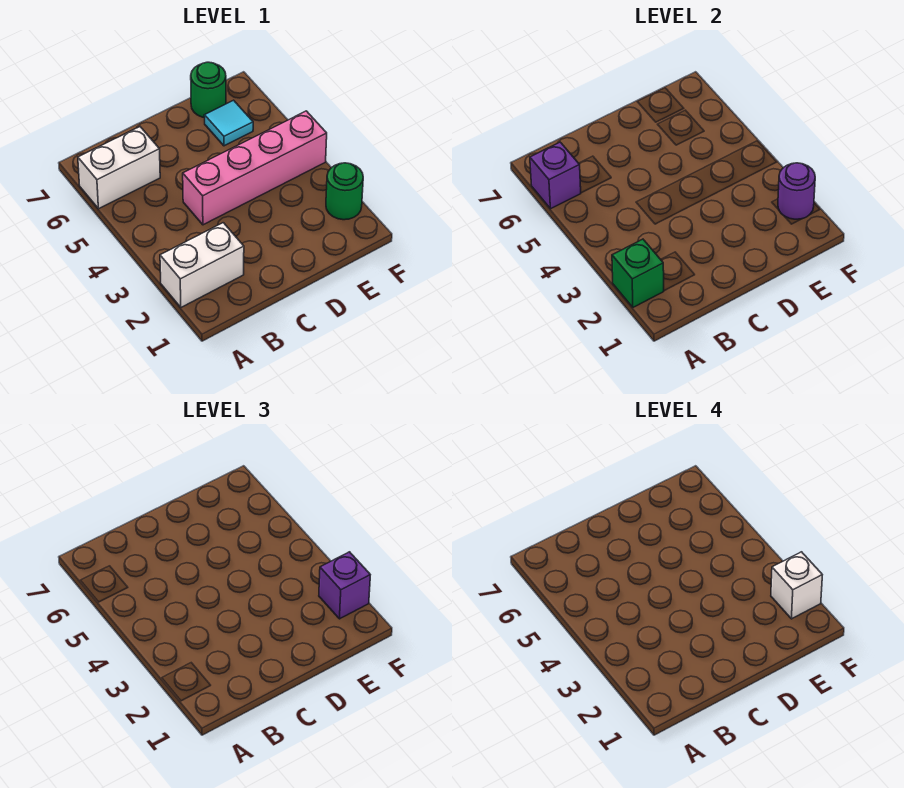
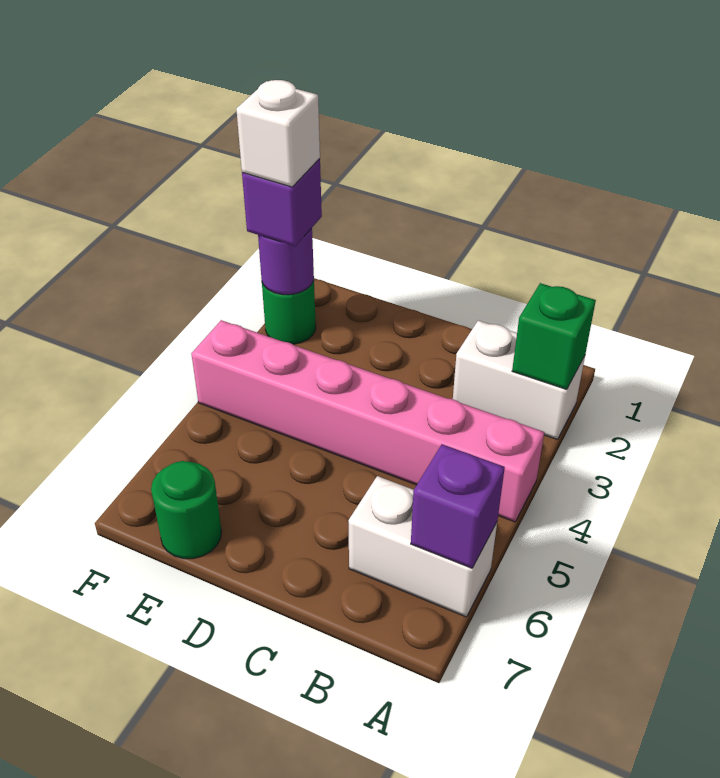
pink 1x4 brick [183,111,327,225] -> pink 1x6 brick [191,320,544,522]
cyan 1x1 tile [204,100,253,146] -> none

